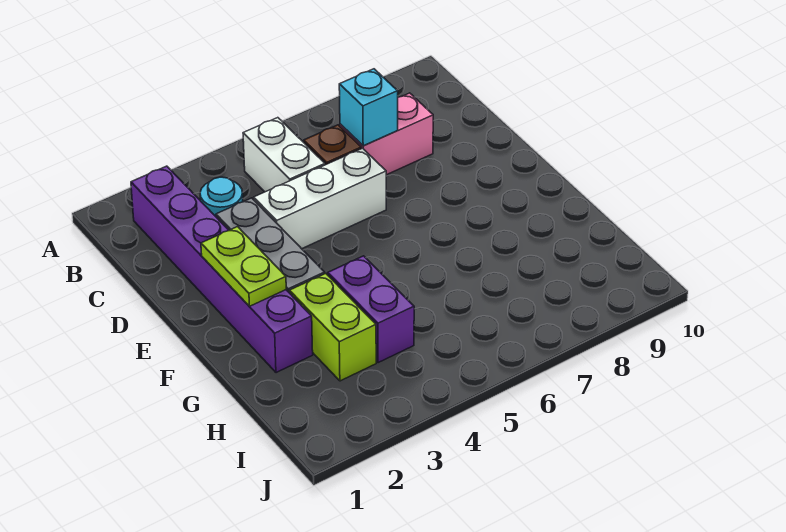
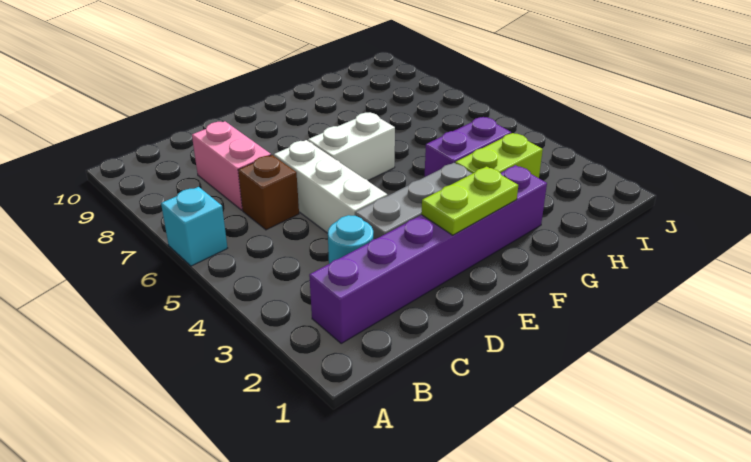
white 1x2 brick [243,118,325,192] -> white 1x2 brick moved to [308,113,395,180]
cyan 1x1 brick [339,69,398,146] -> cyan 1x1 brick moved to [161,187,227,266]

